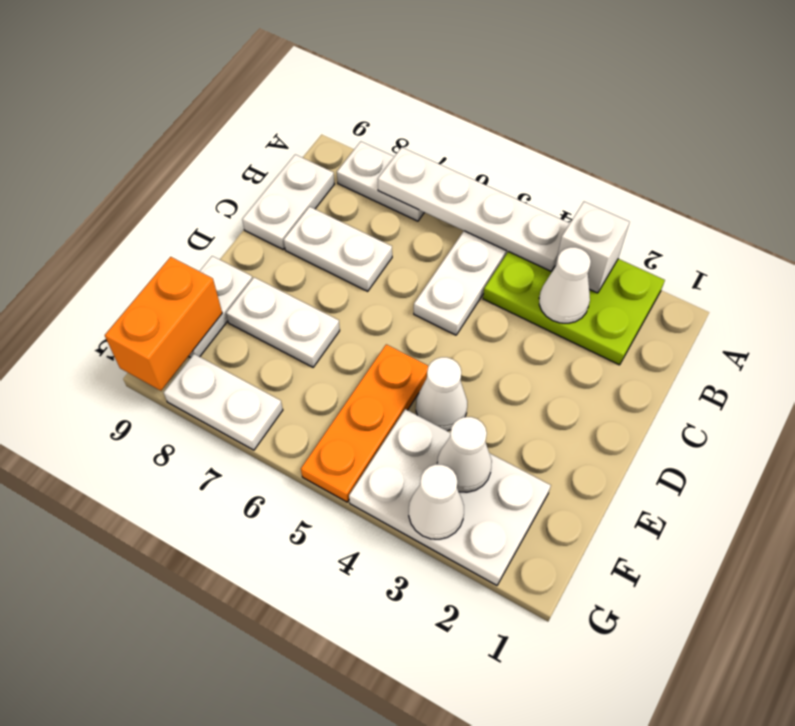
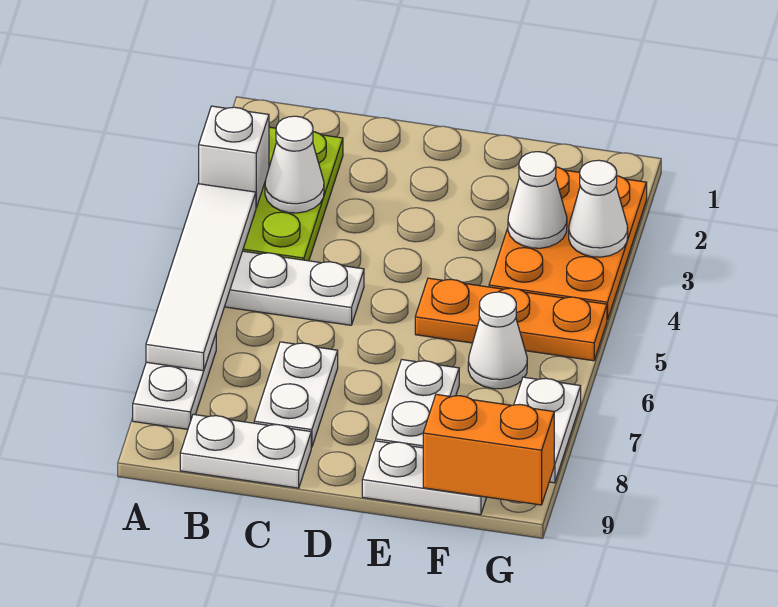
white 1x4 plate [378,147,570,271] -> white 1x4 tile [146,184,256,371]
white 1x1 cone [416,357,467,431] -> white 1x1 cone moved to [468,292,527,389]
white 2x3 plate [349,409,551,585] -> orange 2x3 plate [489,167,647,320]

